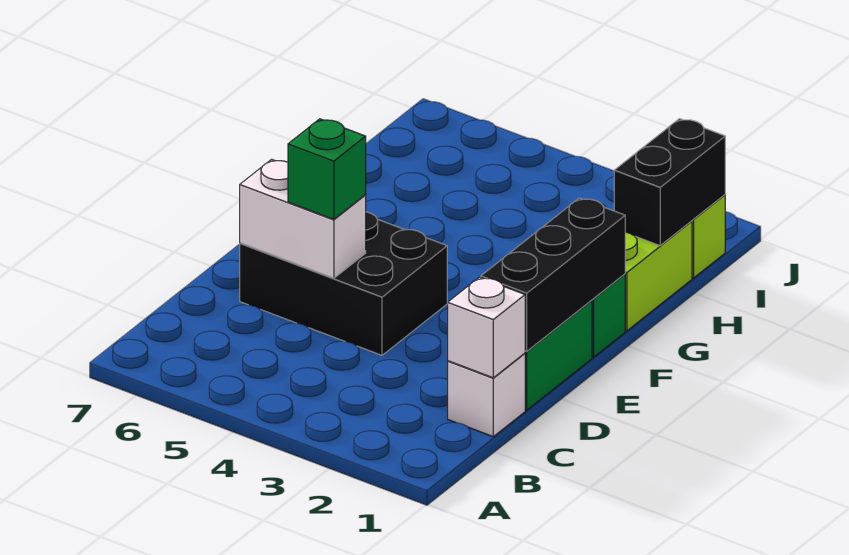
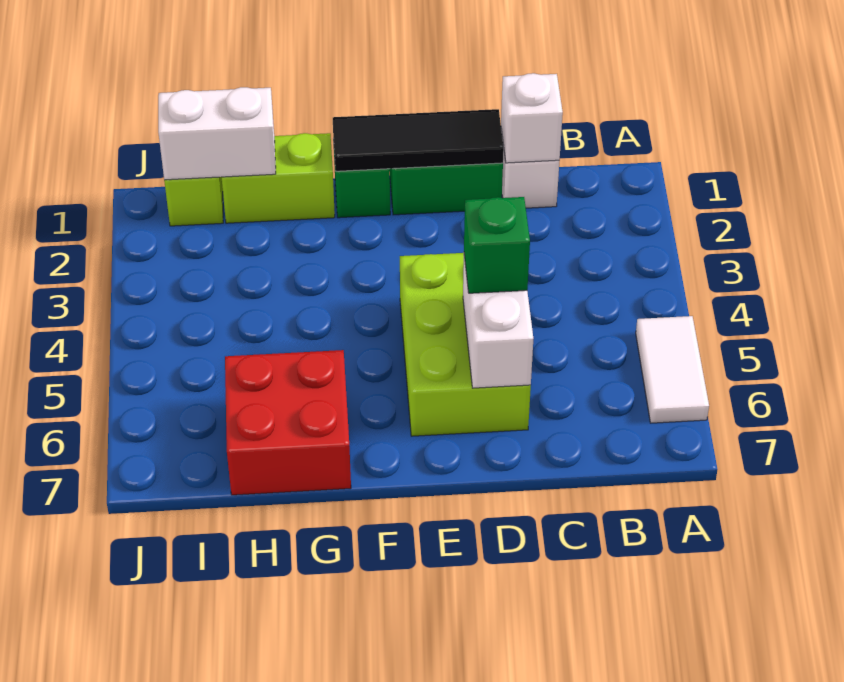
none -> white 1x2 tile [636,316,709,423]
black 1x3 brick [481,198,625,351] -> black 1x3 tile [333,109,504,171]
black 2x3 brick [240,212,447,355] -> lime 2x3 brick [400,253,531,436]
none -> red 2x2 brick [225,350,351,495]
black 1x2 brick [614,119,725,246] -> white 1x2 brick [158,87,276,180]

